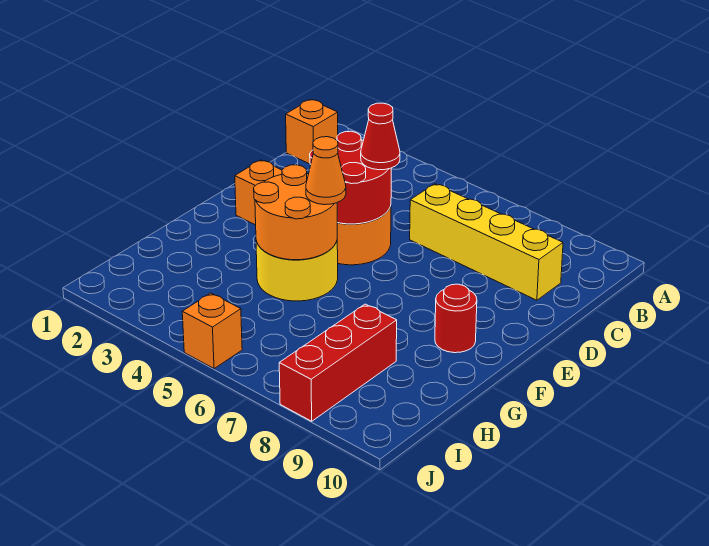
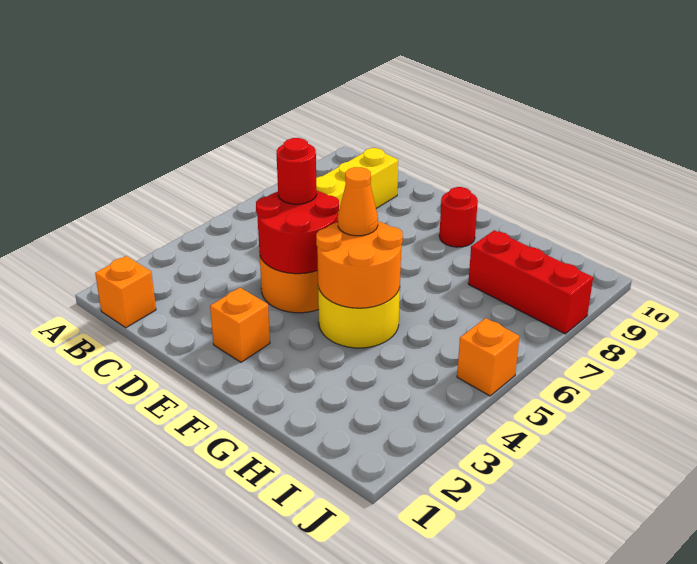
red 1x1 cone [361,103,400,170] -> red 1x1 round brick [276,138,317,204]

